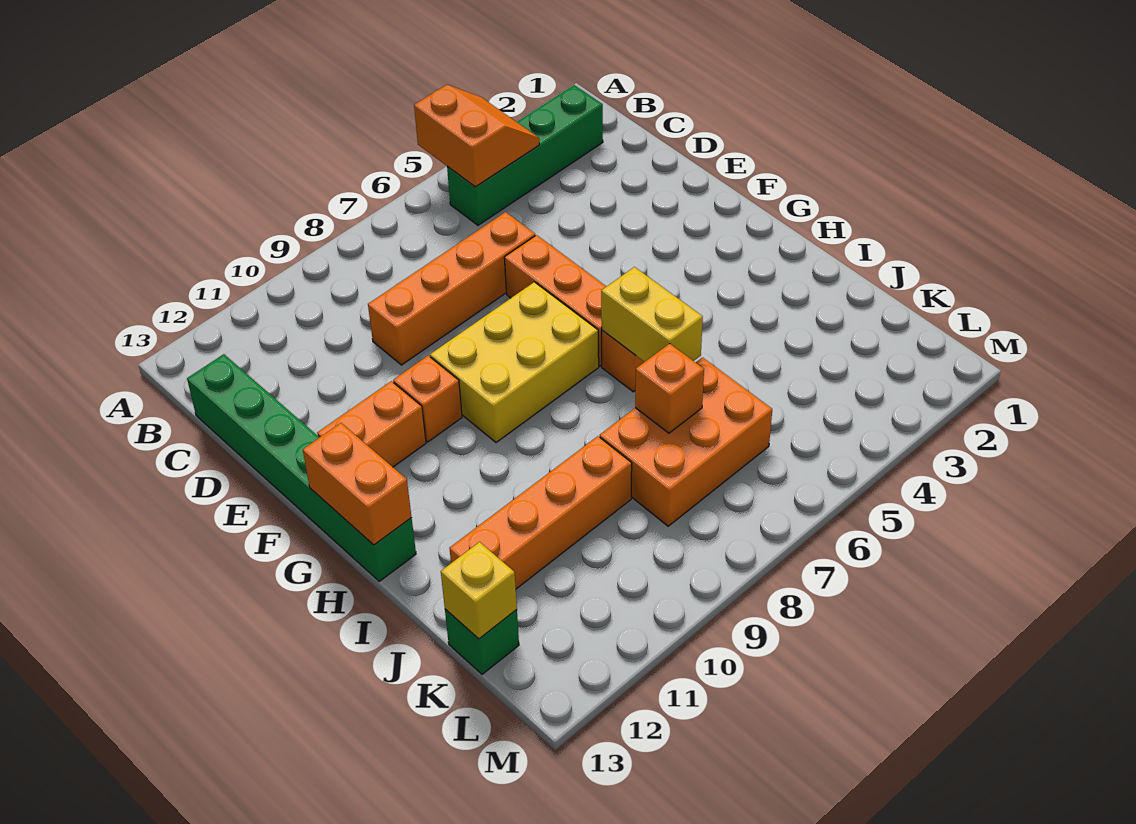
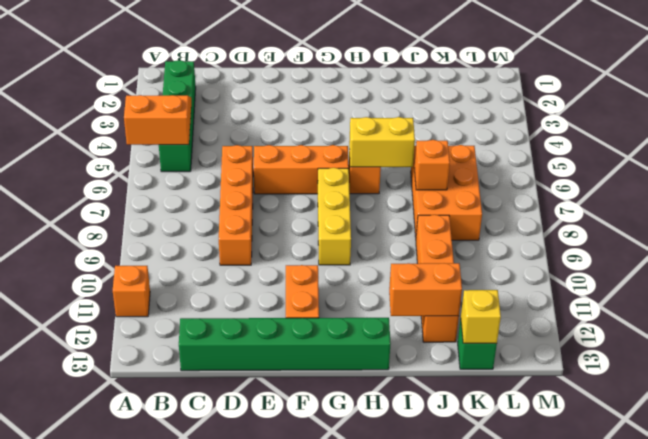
yellow 2x3 brick [430,282,599,443] -> yellow 1x3 brick [318,168,351,265]
orange 1x1 brick [393,356,462,442] -> orange 1x1 brick moved to [113,266,150,317]
orange 1x2 brick [303,423,412,545] -> orange 1x2 brick moved to [389,263,462,316]

